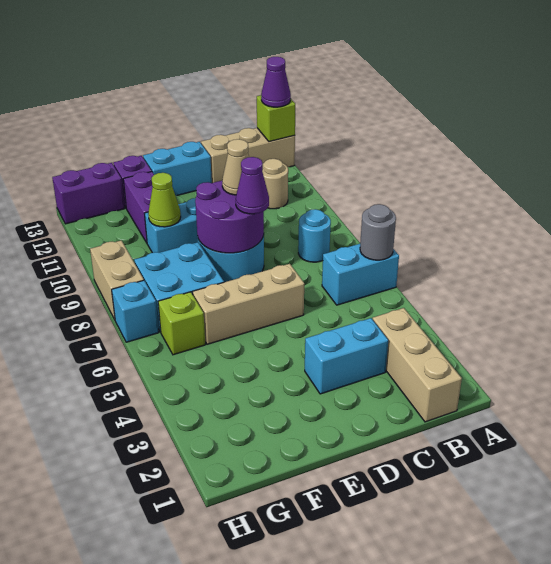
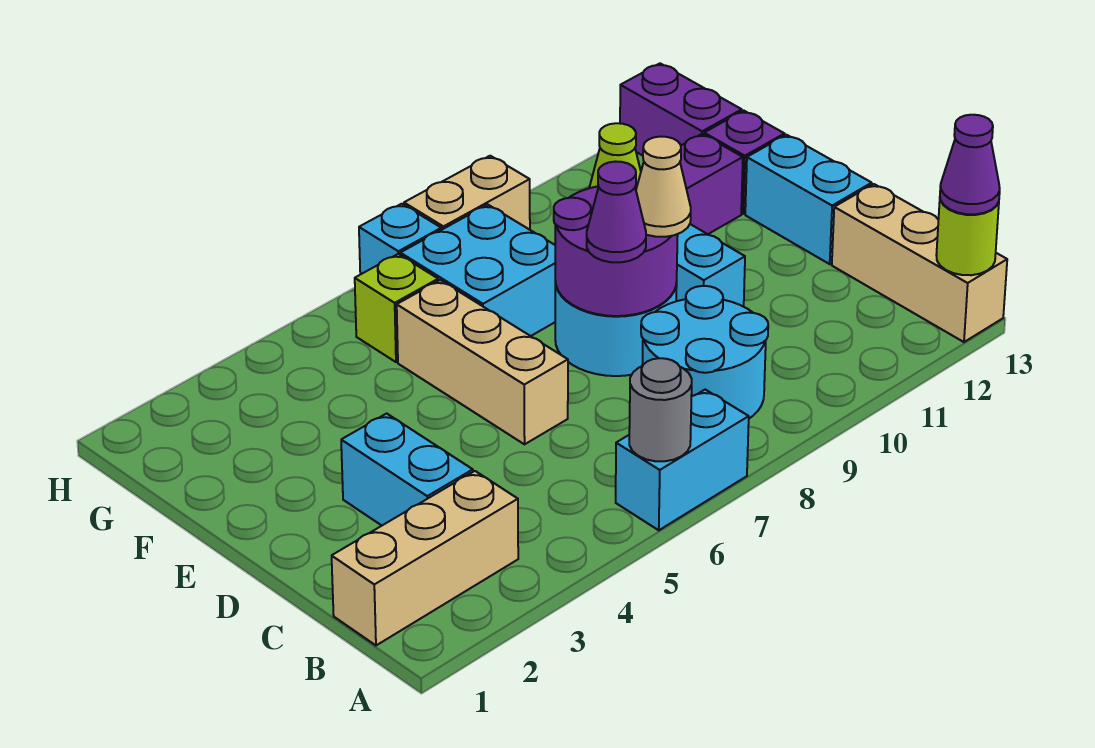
cyan 1x2 brick [322,244,399,305] -> cyan 1x2 brick turned to [616,390,749,530]
lime 1x1 brick [257,95,295,142] -> lime 1x1 round brick [936,200,999,275]
cyan 1x1 round brick [298,209,331,262] -> cyan 2x2 round brick [641,286,768,418]
tan 1x1 round brick [262,159,288,209] -> none

